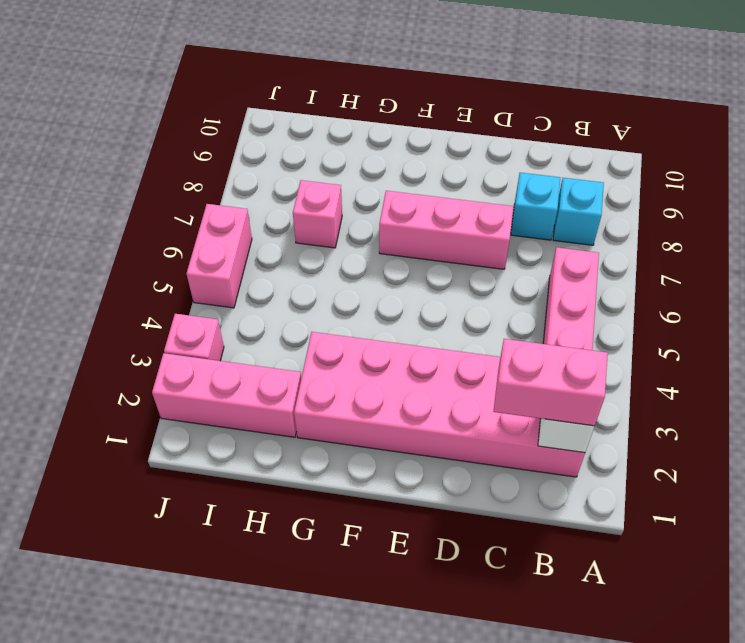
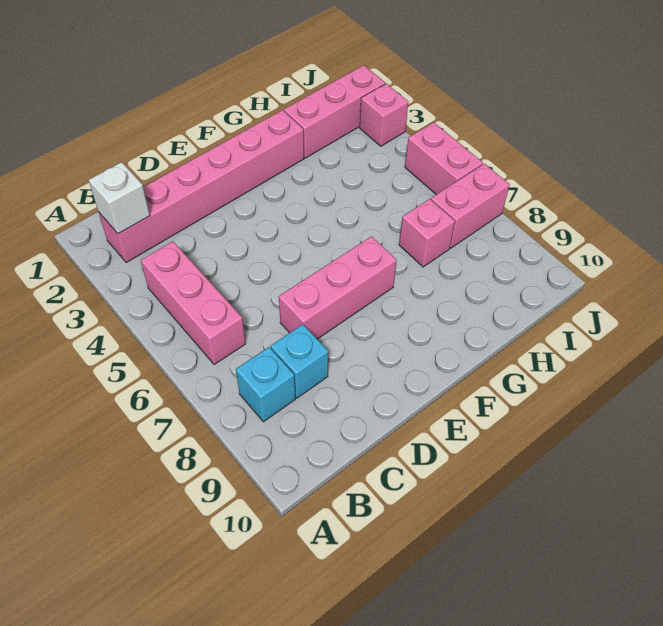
pink 2x6 brick [294,332,585,477] -> pink 1x6 brick [99,110,304,263]
pink 1x2 brick [493,339,608,426] -> pink 1x2 brick moved to [431,164,510,248]

